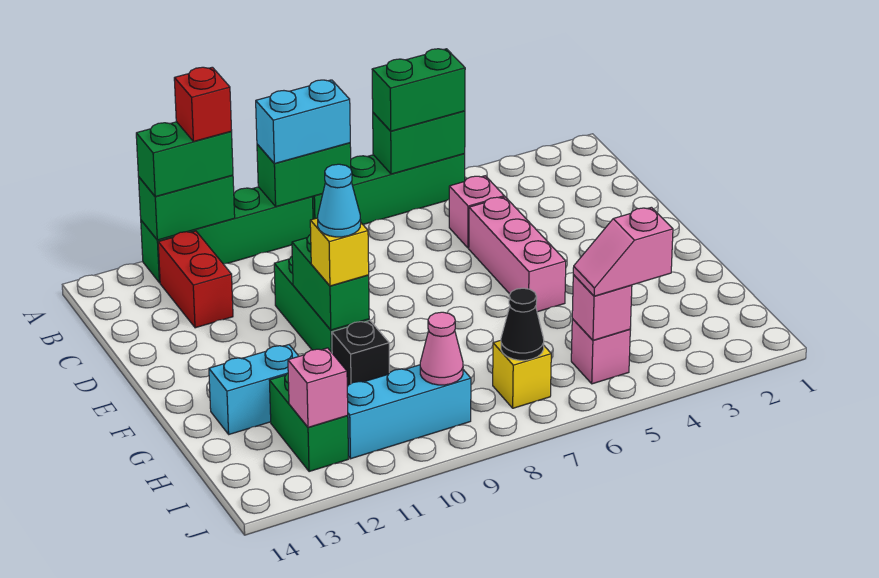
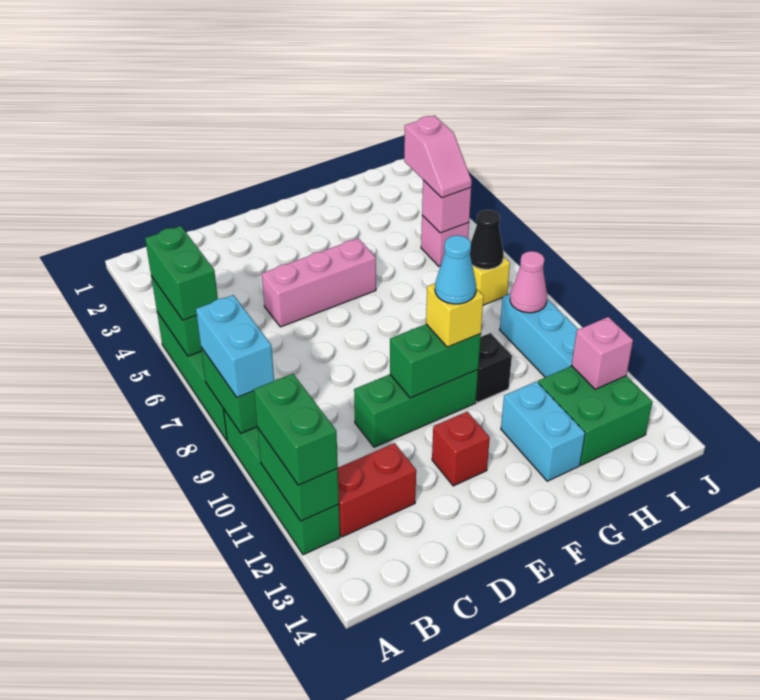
red 1x1 brick [174,67,232,142] -> red 1x1 brick moved to [432,412,490,486]
pink 1x1 brick [449,176,504,248] -> none
green 1x2 brick [269,373,348,472] -> green 2x2 brick [538,366,653,465]

